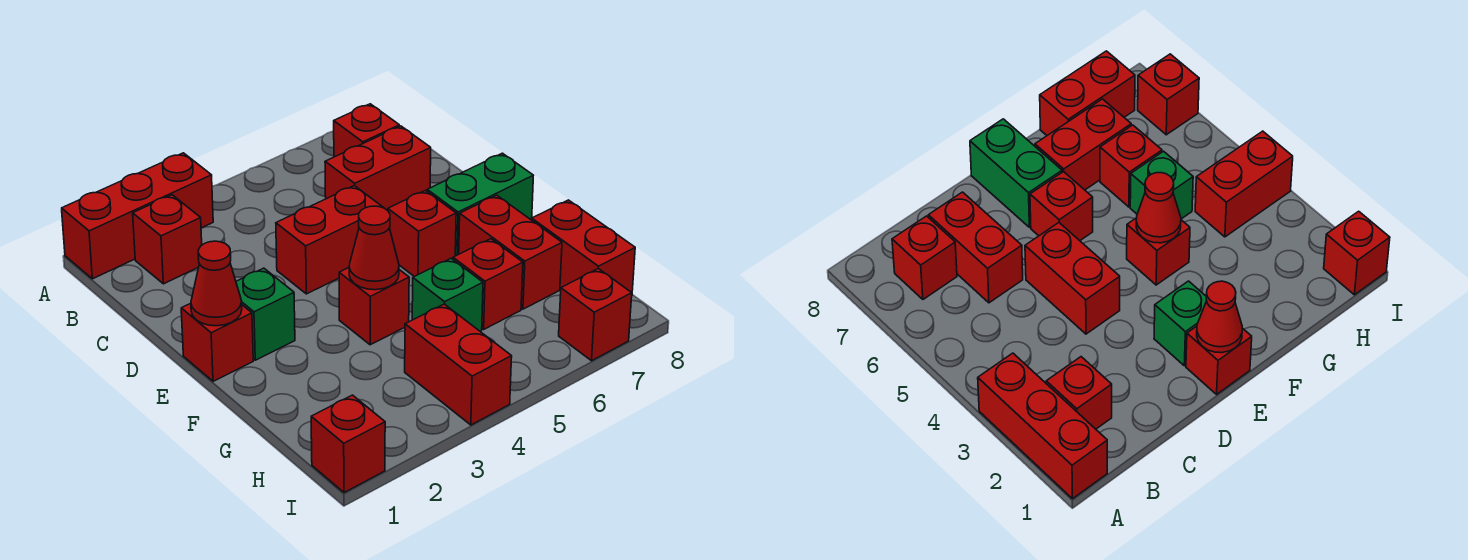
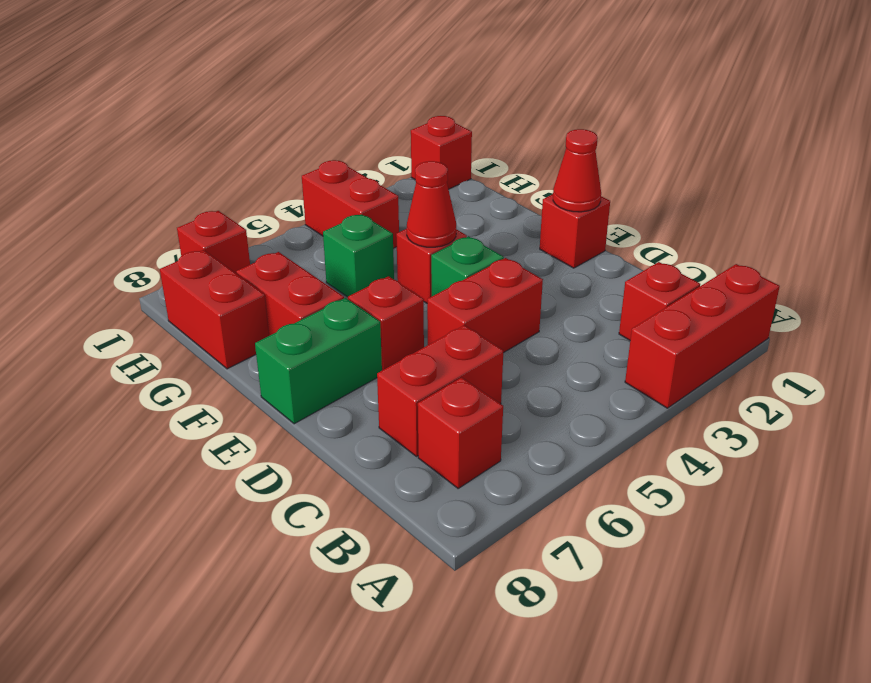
green 1x1 brick [236,268,295,360] -> green 1x1 brick moved to [431,237,504,296]
red 1x1 brick [453,239,523,329] -> none

